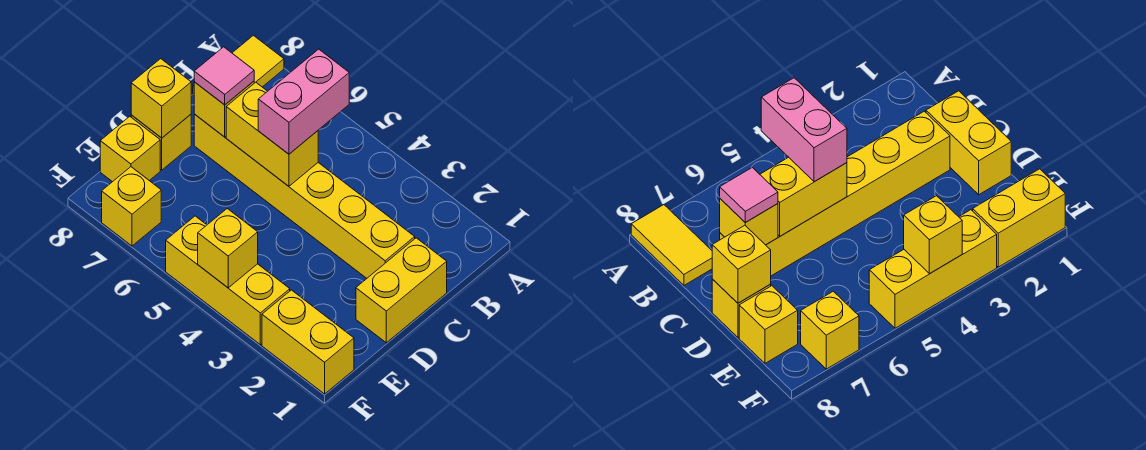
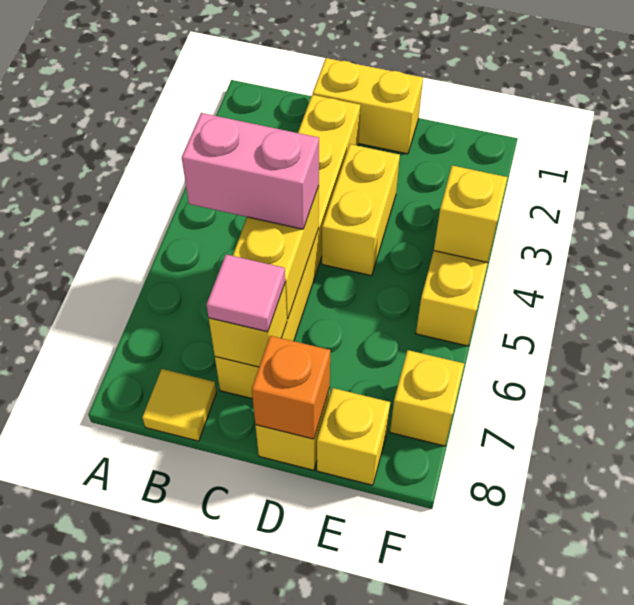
yellow 1x2 tile [193,35,284,96] -> yellow 1x1 tile [142,369,217,441]
yellow 1x1 brick [131,59,191,138] -> orange 1x1 brick [252,336,330,439]
yellow 1x2 brick [262,290,354,394] -> yellow 1x2 brick moved to [322,144,400,276]

